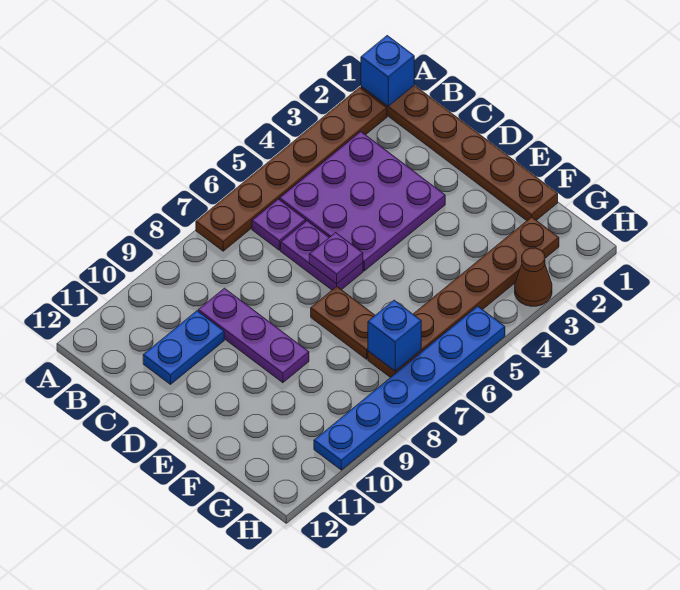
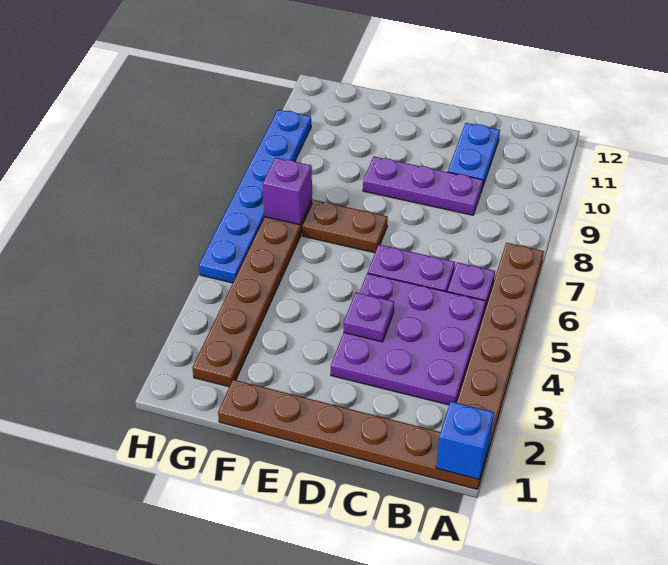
purple 1x1 plate [309,233,363,284] -> purple 1x1 plate moved to [344,292,394,342]
blue 1x1 brick [368,300,421,371] -> purple 1x1 brick [263,158,312,225]
brown 1x1 cone [515,248,552,306] -> none

